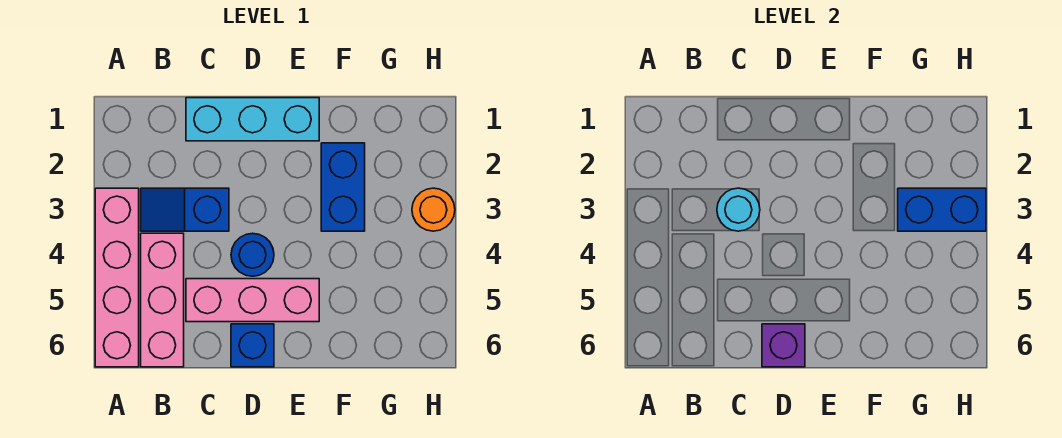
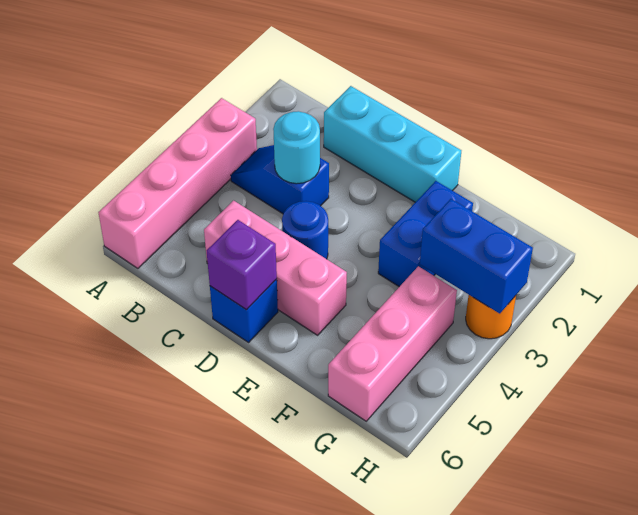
pink 1x3 brick [141,233,184,367] -> pink 1x3 brick moved to [328,266,457,421]

